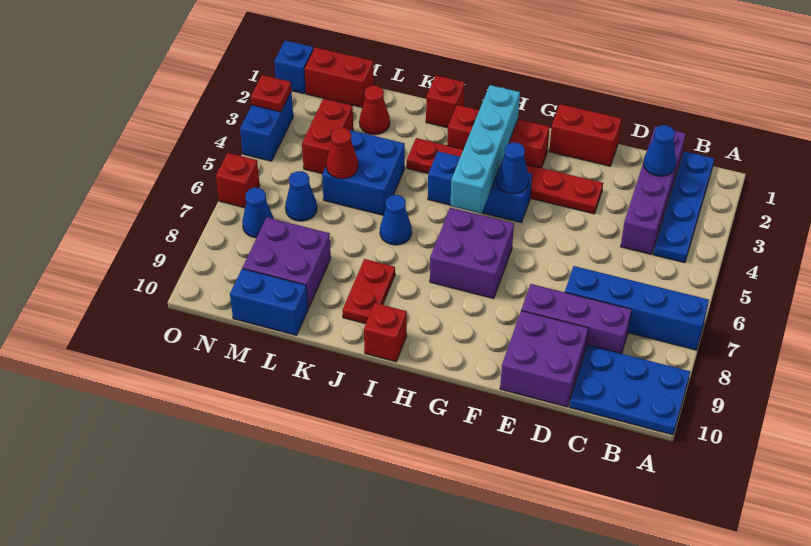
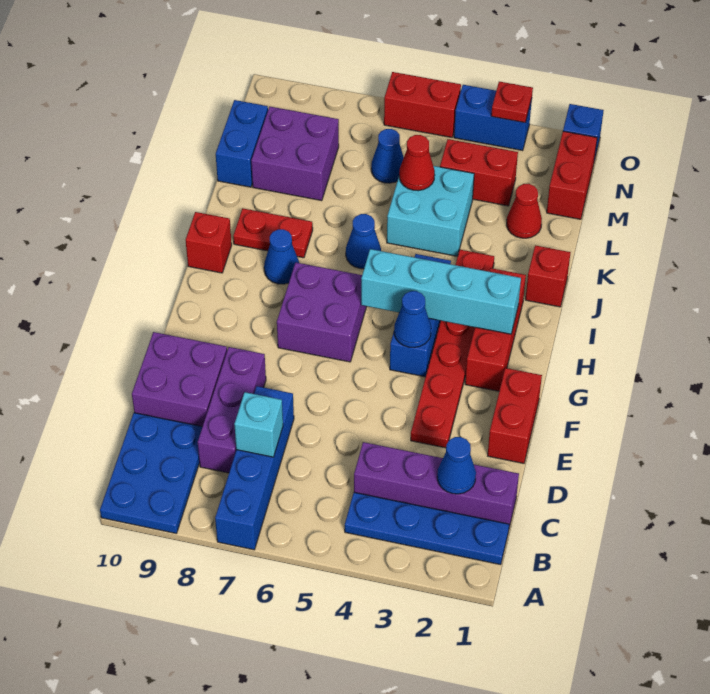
none -> cyan 1x1 brick [234,392,283,457]
blue 2x2 brick [322,130,405,215] -> cyan 2x2 brick [387,166,474,256]
blue 1x1 cone [242,188,274,238] -> blue 1x1 cone moved to [264,229,299,284]
red 1x1 brick [216,153,260,208] -> red 1x2 brick [384,72,461,137]

